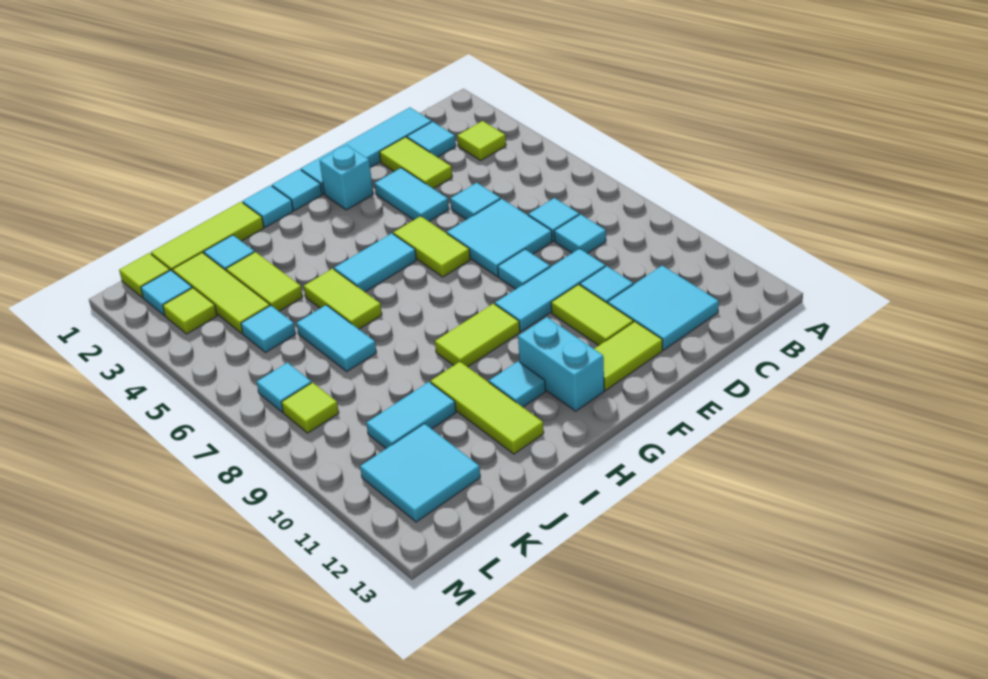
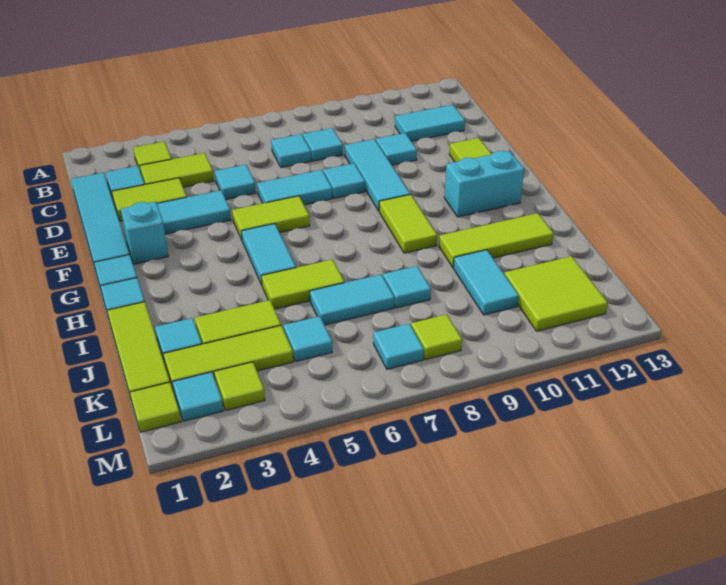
cyan 2x2 tile [608,266,719,350] -> cyan 1x2 tile [395,105,465,141]
cyan 2x2 tile [447,199,552,276] -> cyan 1x2 tile [257,170,332,205]
lime 1x2 tile [551,285,633,345] -> lime 1x2 tile moved to [140,153,214,187]
cyan 1x1 tile [489,361,546,407] -> cyan 1x1 tile moved to [383,266,431,308]
cyan 2x2 tile [360,424,480,522] -> lime 2x2 tile [504,256,608,331]

